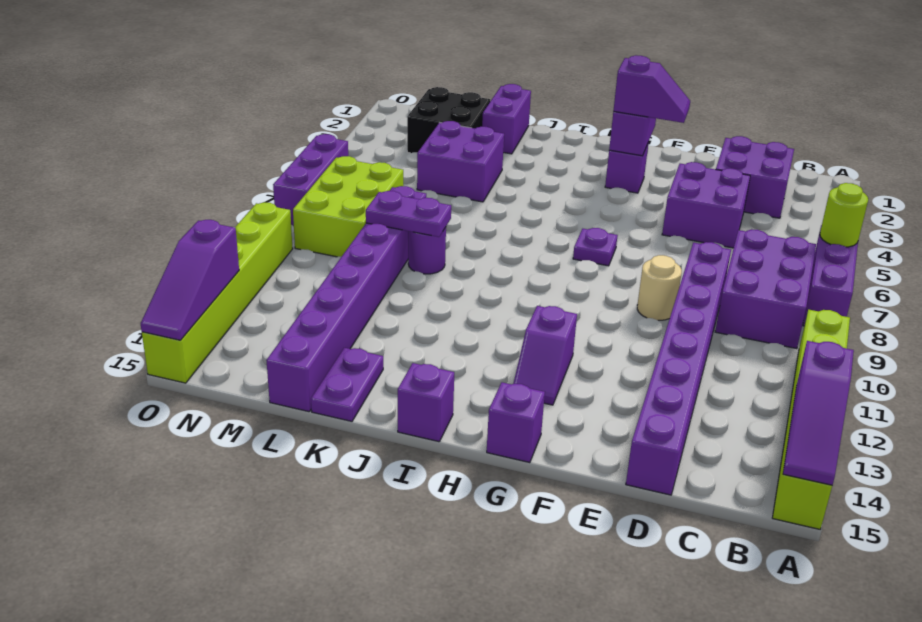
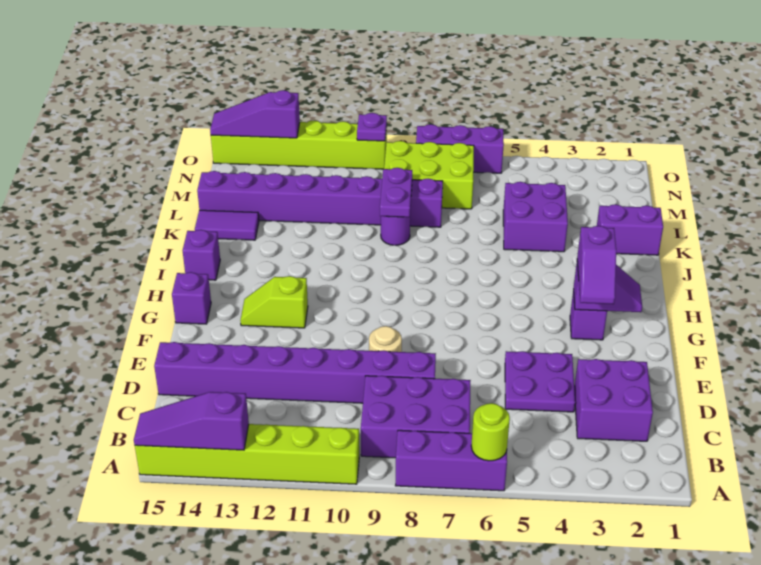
purple 2x2 brick [662,162,750,248] -> purple 2x2 plate [505,351,575,412]
purple 1x1 plate [573,228,618,266] -> purple 1x1 plate moved to [357,113,387,141]
purple 1x2 slope [513,306,577,405] -> lime 1x2 slope [240,276,308,328]
purple 1x2 plate [311,348,383,421] -> purple 1x2 tile [195,210,259,240]
black 2x2 brick [407,87,490,153] -> none

